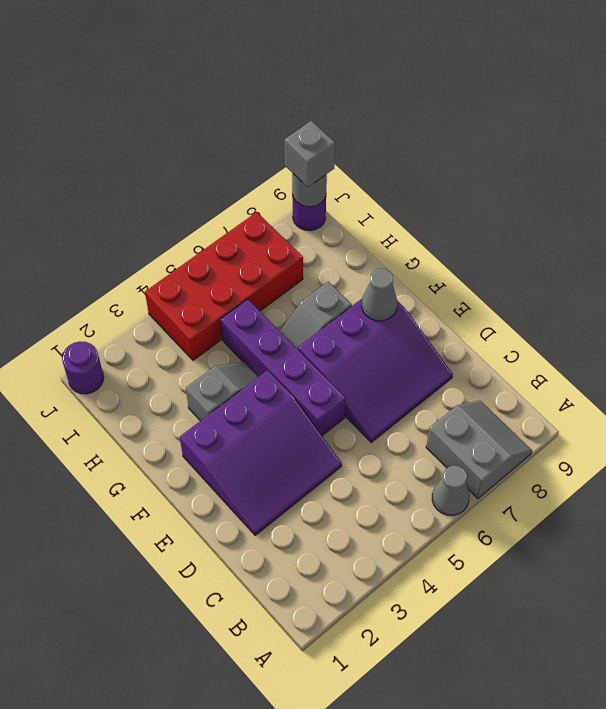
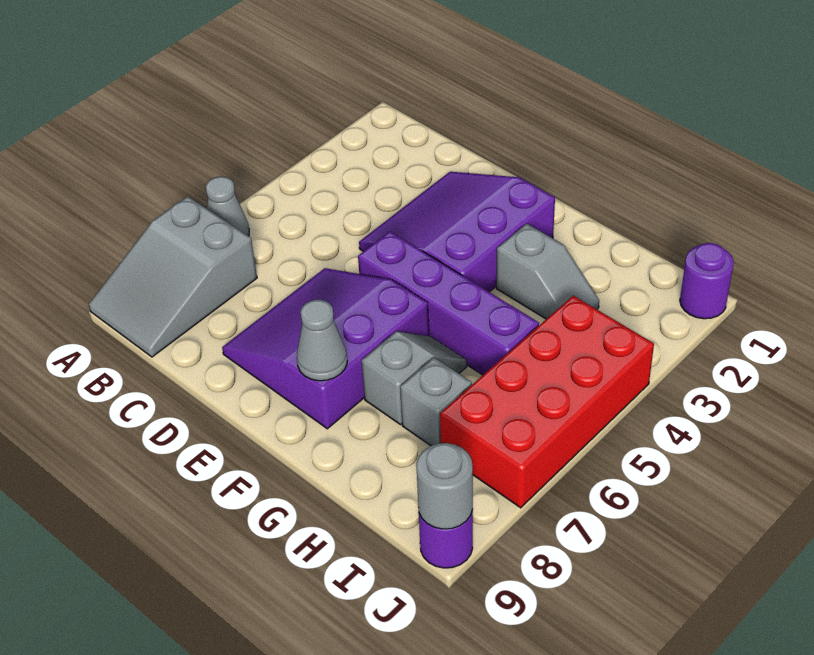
grey 2x2 slope [426,400,532,499] -> grey 2x3 slope [89,196,257,357]
grey 1x2 slope [186,362,258,421] -> grey 1x2 slope turned to [496,224,599,319]
grey 1x1 brick [285,121,335,187] -> grey 1x1 brick moved to [400,358,472,446]

